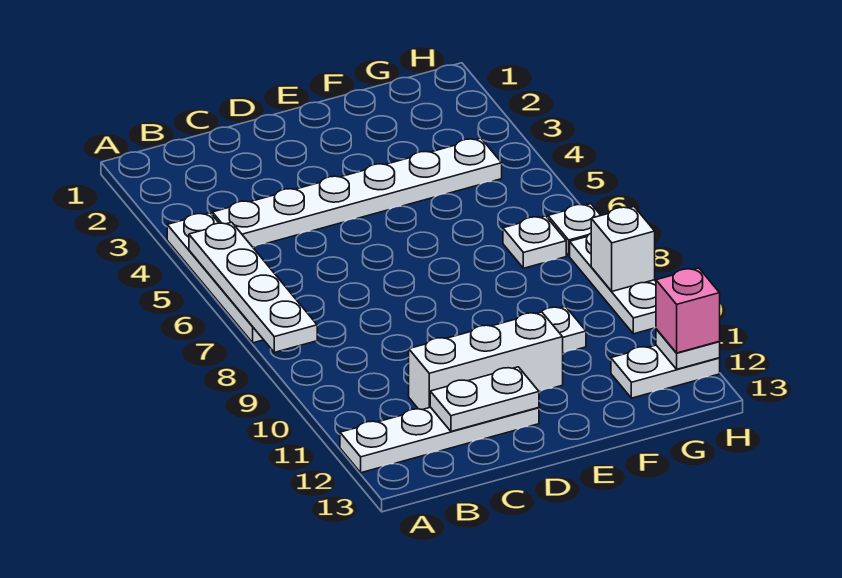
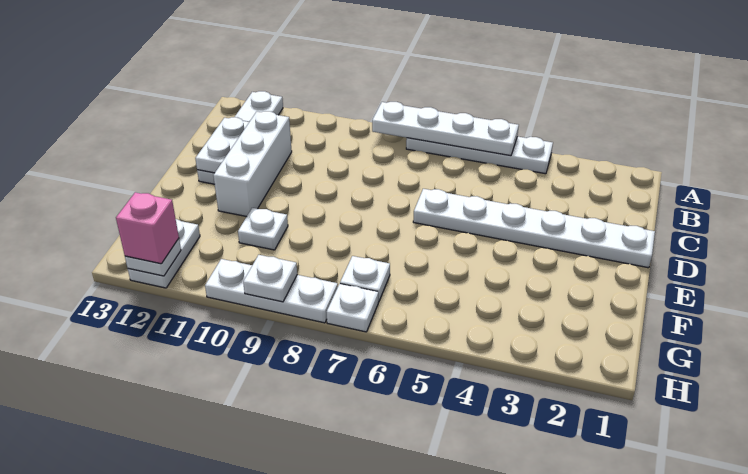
white 1x6 plate [212,138,502,247] -> white 1x6 plate turned to [413,189,655,268]
white 1x1 brick [591,207,655,291] -> white 1x1 plate [243,255,297,302]

